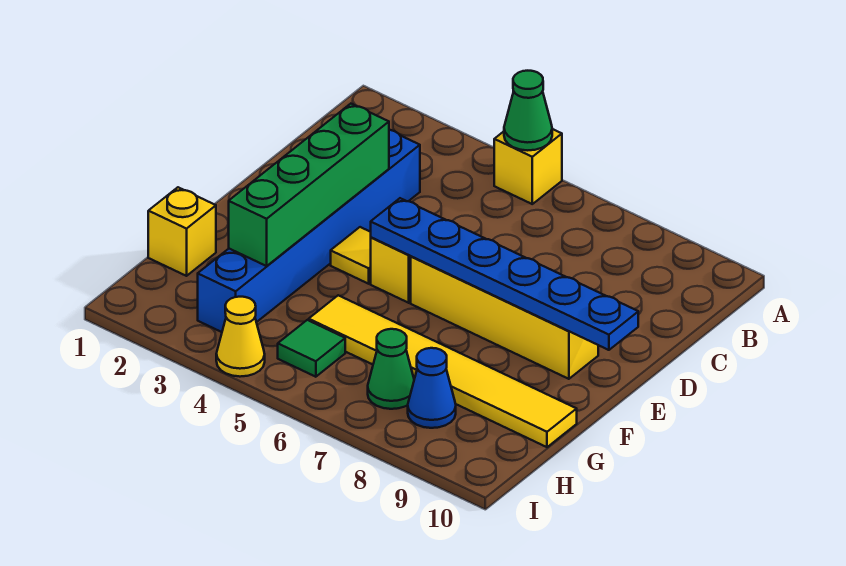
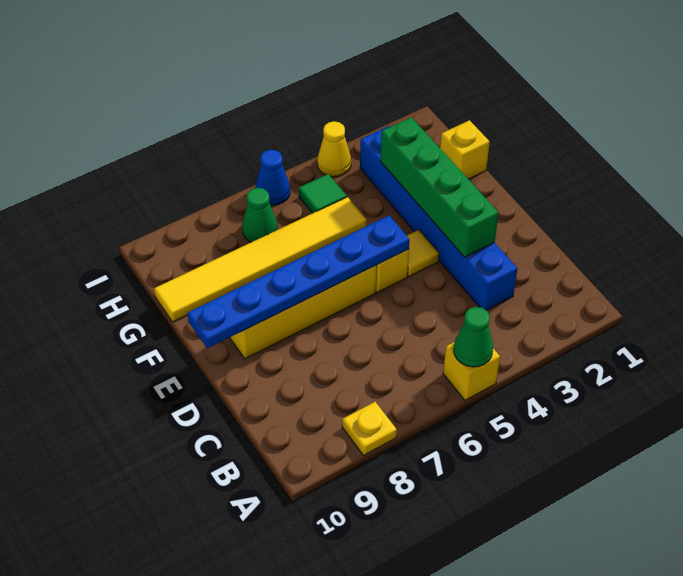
none -> yellow 1x1 plate [342,402,397,455]
blue 1x1 cone [408,348,456,428] -> blue 1x1 cone moved to [256,150,290,205]

